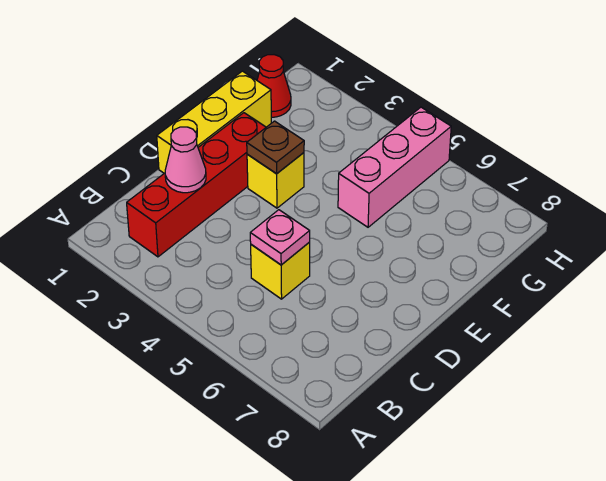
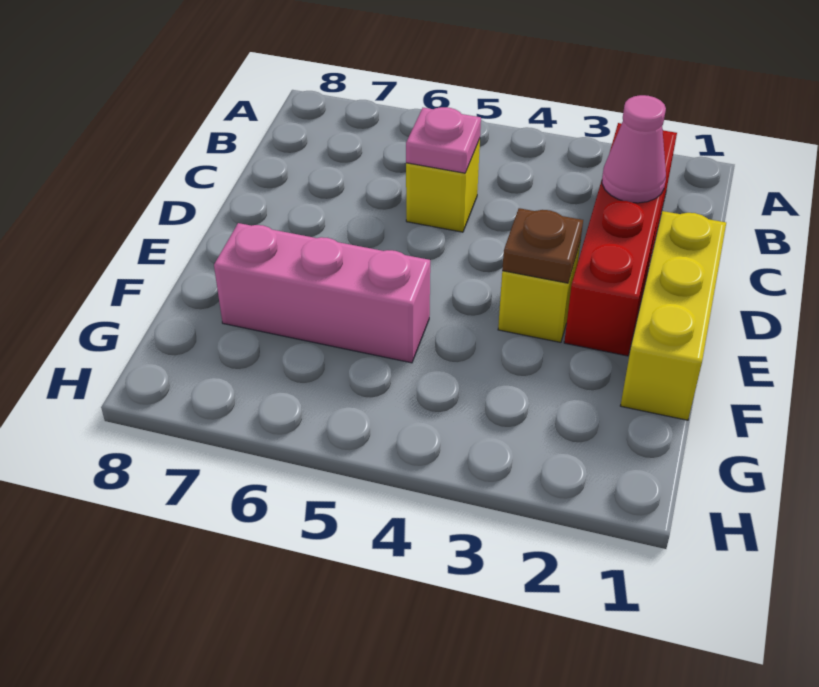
pink 1x3 brick [338,107,451,227] -> pink 1x3 brick turned to [214,223,430,363]
red 1x1 cone [257,55,291,117] -> none

